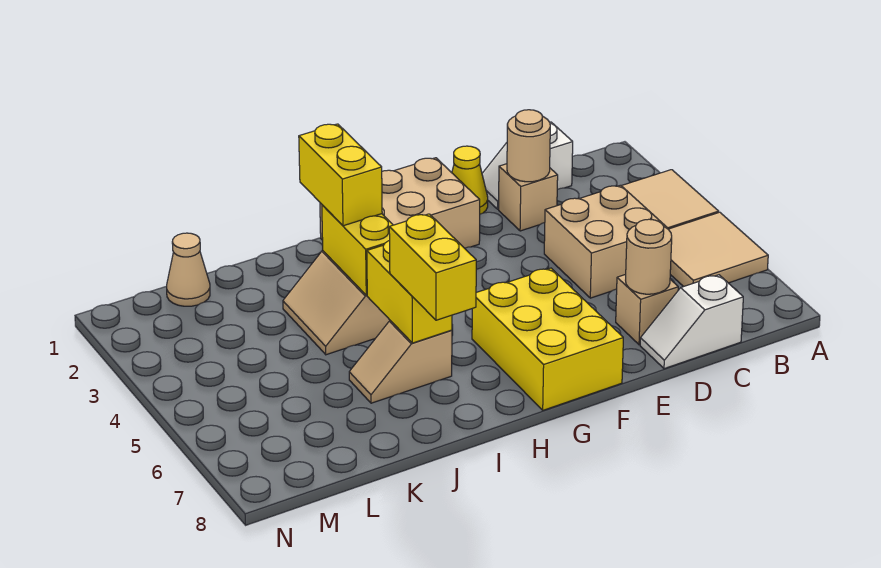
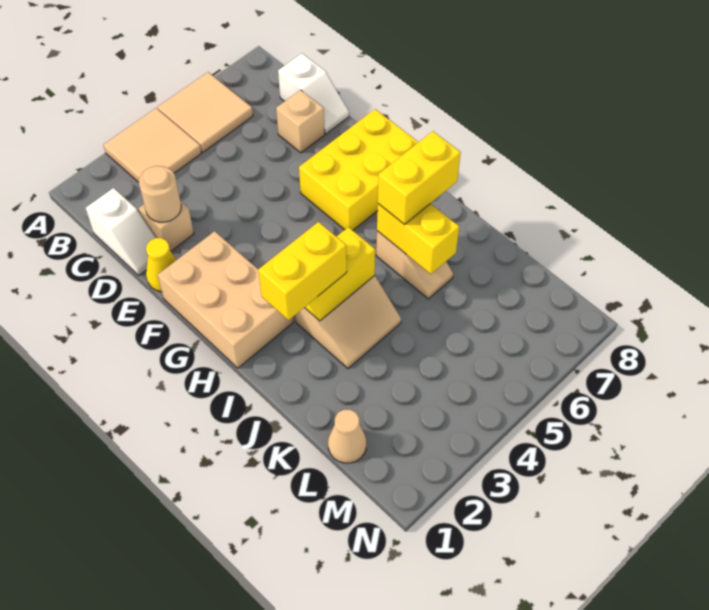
tan 2x2 brick [544,185,668,298] -> none
tan 1x1 round brick [626,219,672,294] -> none
yellow 1x2 brick [367,240,452,343] -> yellow 1x2 brick turned to [377,204,459,274]

